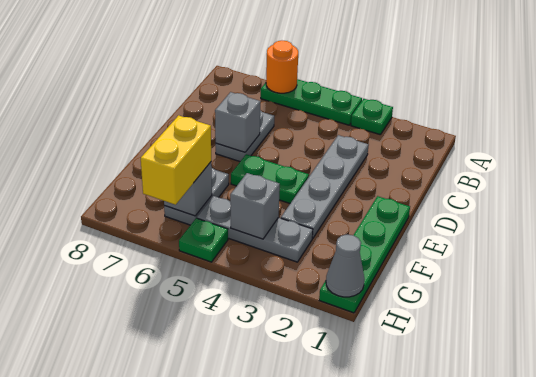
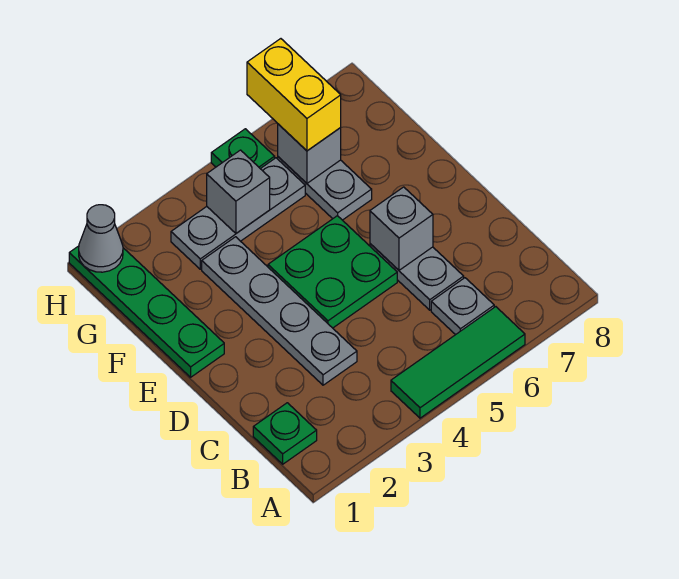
green 1x1 plate [351,99,393,135] -> green 1x1 plate moved to [253,403,317,464]
green 1x3 plate [261,79,362,125] -> green 1x3 tile [391,307,525,418]
orange 1x1 round brick [266,41,298,93] -> none
none -> grey 1x1 plate [431,278,494,335]
green 1x2 plate [231,154,309,203] -> green 2x2 plate [268,216,397,328]

